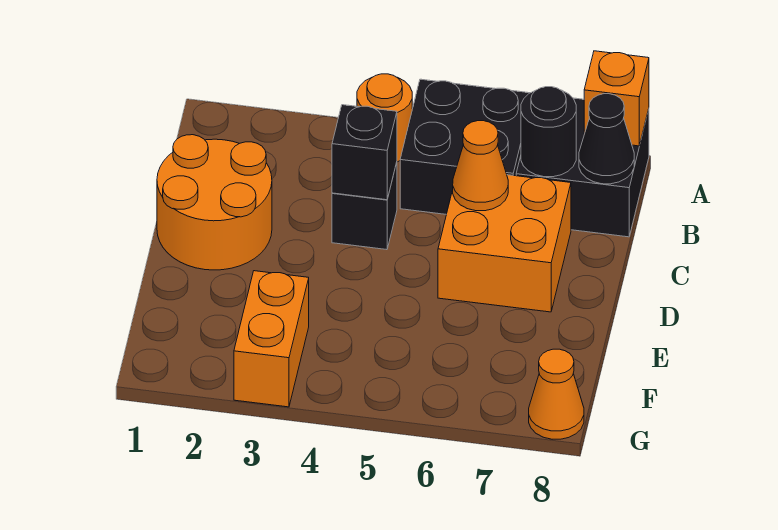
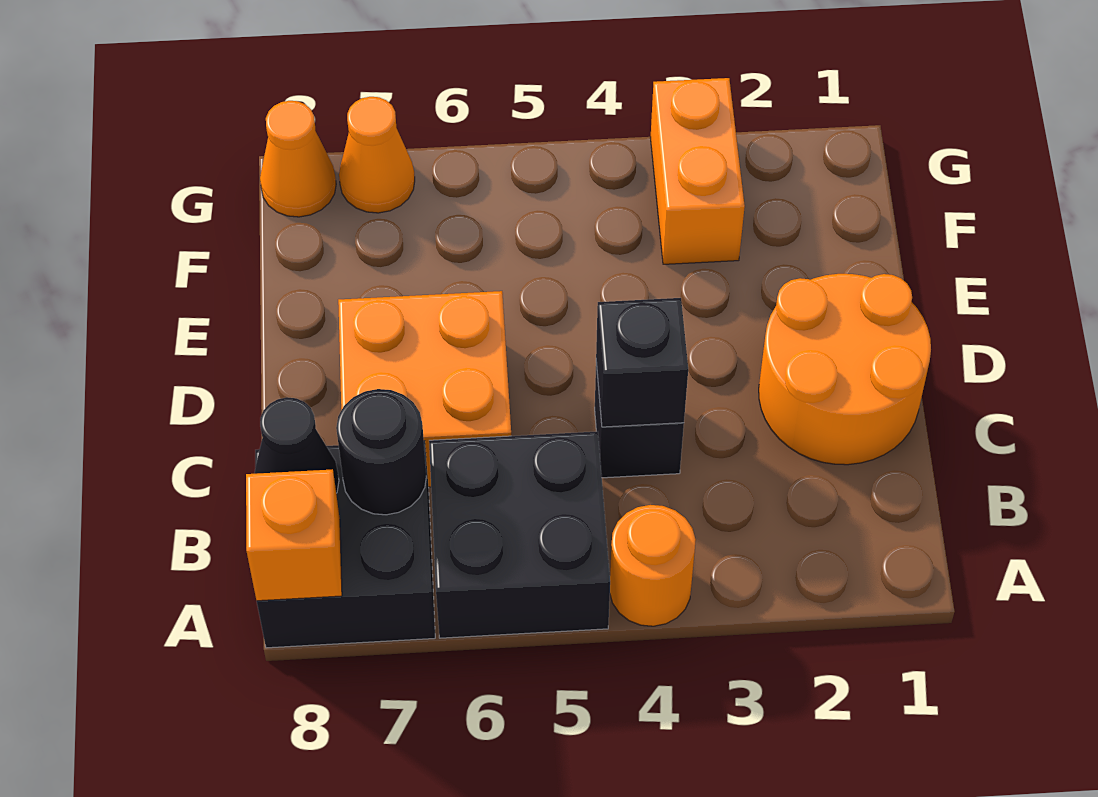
orange 1x1 cone [453,121,508,211] -> orange 1x1 cone moved to [339,97,415,213]

